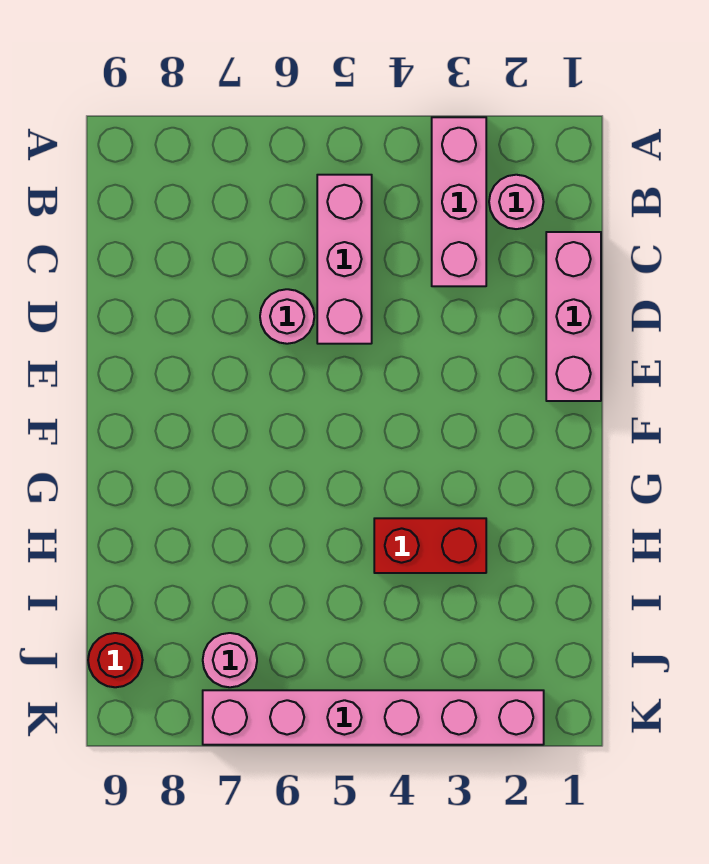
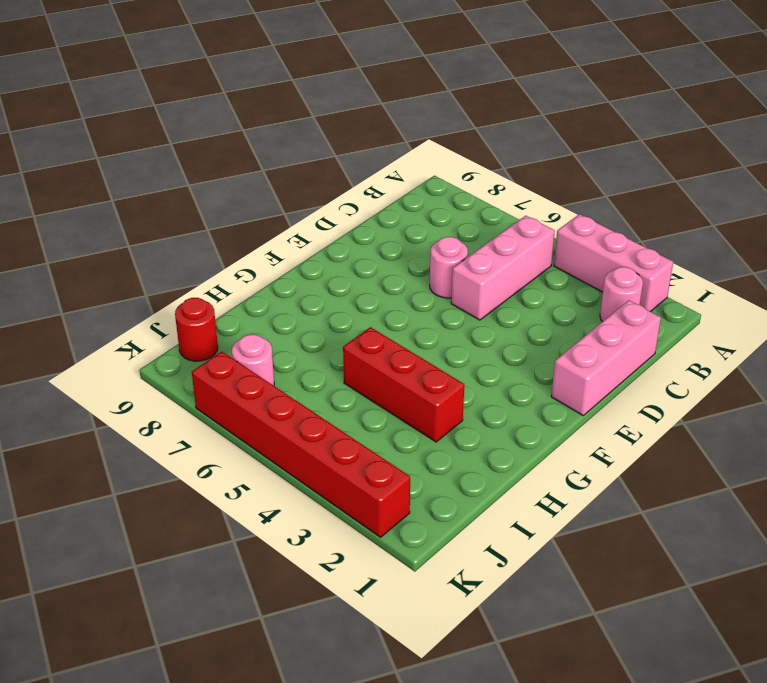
pink 1x3 brick [432,117,486,286] -> pink 1x3 brick turned to [554,214,673,312]
red 1x2 brick [374,518,486,573] -> red 1x3 brick [343,327,464,442]
pink 1x6 brick [203,690,544,745] -> red 1x6 brick [192,351,410,537]

